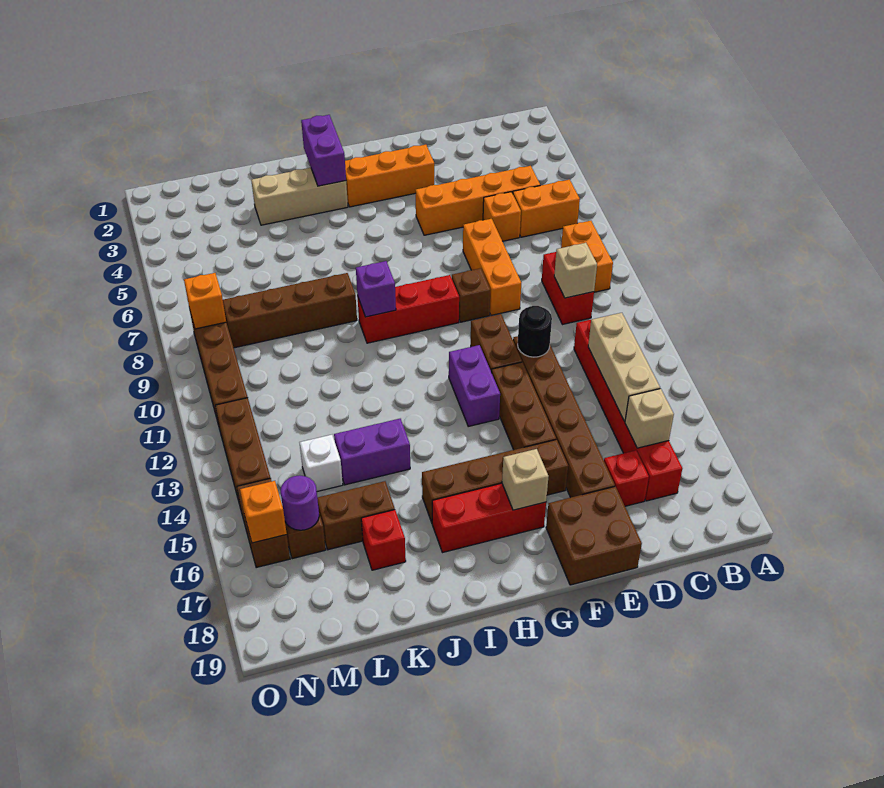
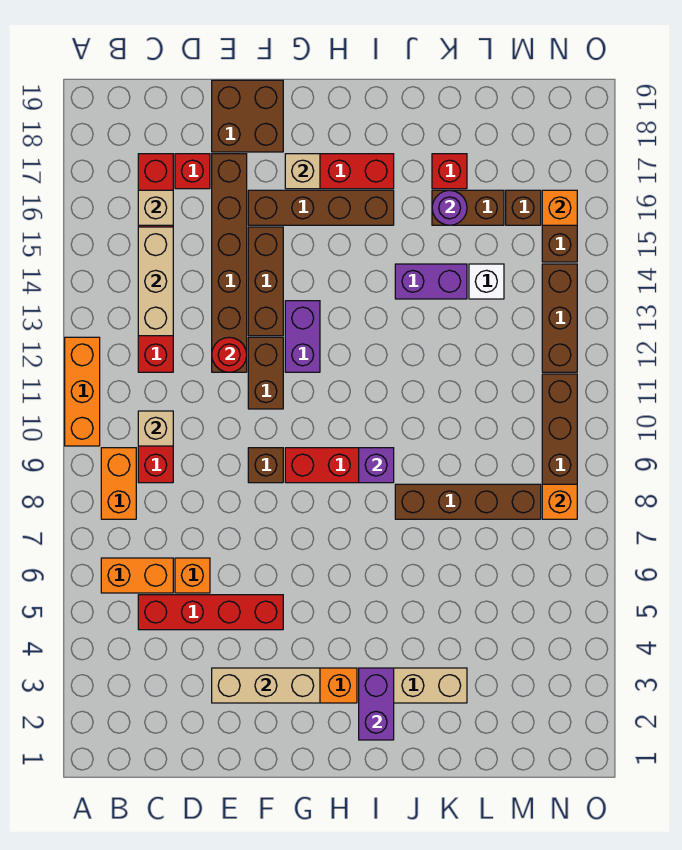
orange 1x4 brick [416,166,540,235] -> red 1x4 brick [138,595,283,630]
none -> tan 1x3 brick [212,668,320,703]
orange 1x3 brick [463,219,521,315] -> orange 1x3 brick moved to [65,337,100,446]
black 1x1 round brick [518,306,552,357] -> red 1x1 round brick [212,337,247,372]
purple 1x1 round brick [281,475,319,530] -> purple 1x1 round brick moved to [432,190,467,225]

